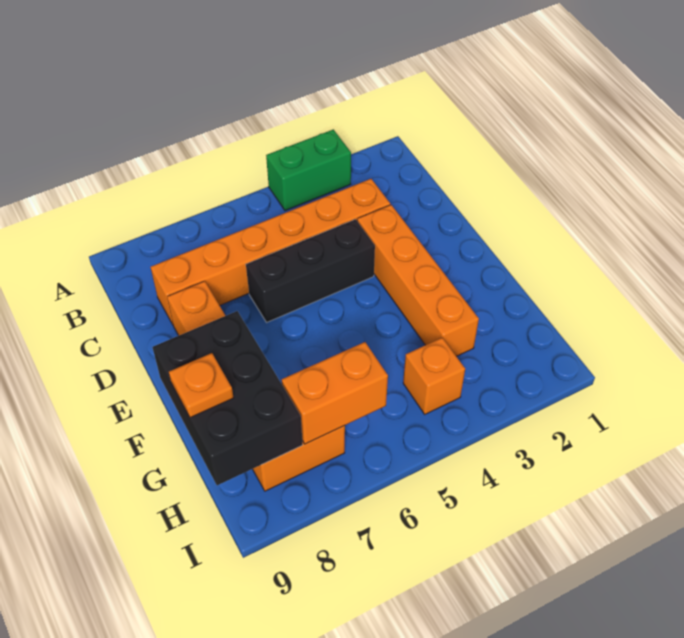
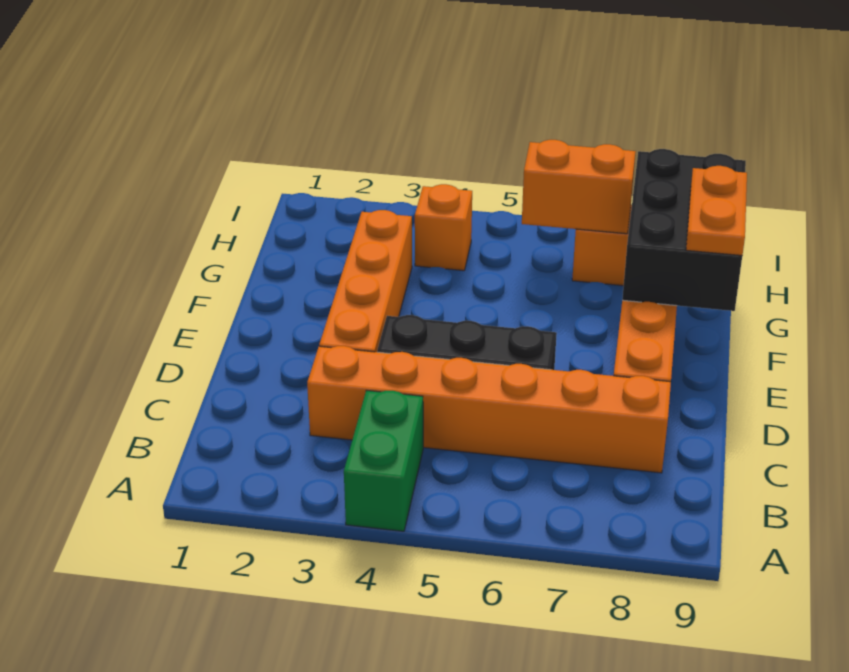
green 1x2 brick [266,129,351,211] -> green 1x2 brick turned to [344,390,423,531]
orange 1x1 plate [169,353,234,418] -> orange 1x2 plate [686,166,747,256]

